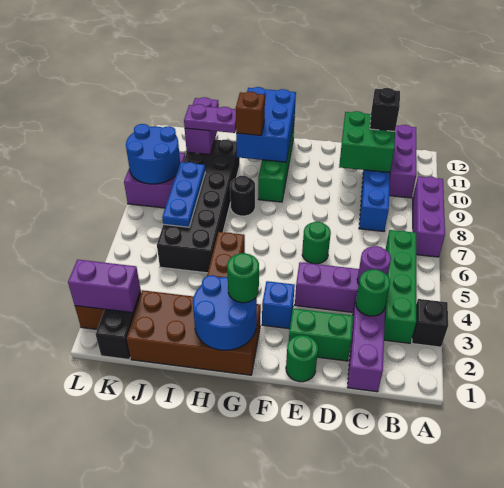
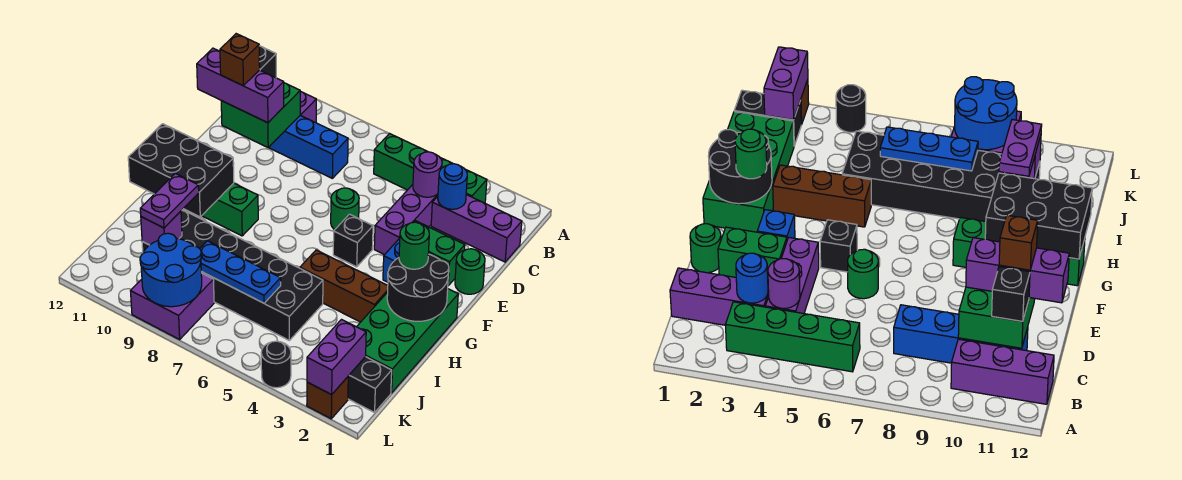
black 1x1 brick [412,299,448,347] -> black 1x1 brick moved to [333,214,373,267]
purple 1x3 brick [413,176,445,257] -> purple 1x3 brick moved to [197,48,284,123]
green 1x1 round brick [356,269,390,316] -> blue 1x1 round brick [438,164,467,209]
green 1x2 brick [289,308,353,361] -> green 1x2 brick turned to [415,221,465,286]
brown 2x4 brick [127,290,261,375] -> green 2x4 brick [357,289,458,393]
blue 2x2 round brick [193,275,257,350] -> black 2x2 round brick [387,254,449,321]
blue 2x3 brick [236,87,296,162] -> black 2x3 brick [128,124,234,217]
black 1x1 round brick [230,176,255,216] -> black 1x1 round brick moved to [261,341,291,388]
brown 1x1 brick [236,92,265,135] -> brown 1x1 brick moved to [220,34,260,85]
purple 1x2 brick [185,97,219,155] -> purple 1x1 brick [141,211,182,245]

